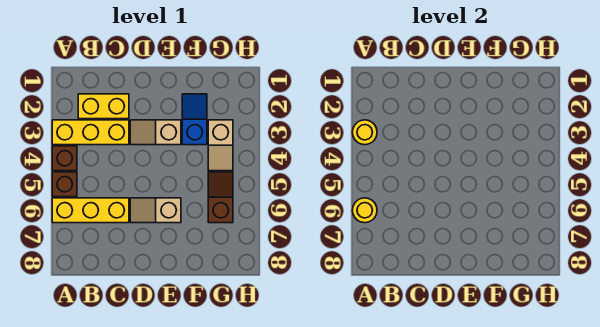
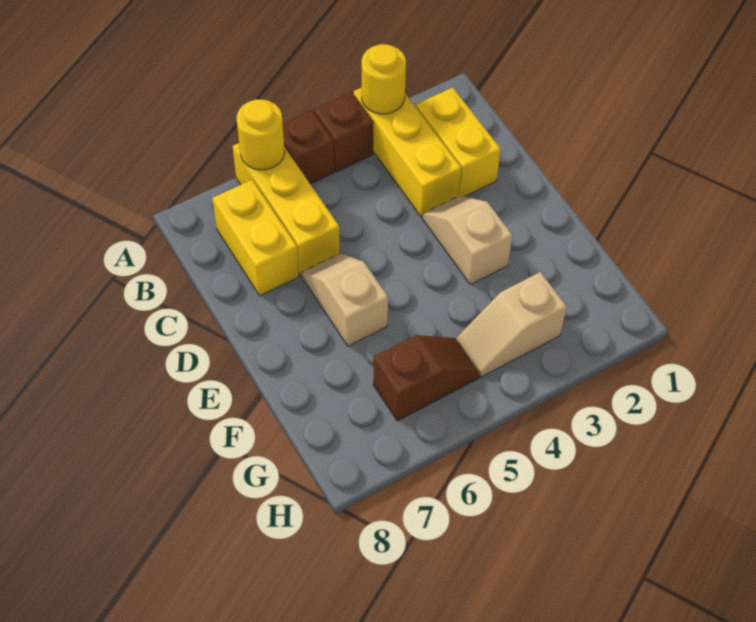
none -> yellow 1x2 brick [213,180,299,296]
blue 1x2 slope [182,94,207,145] -> none

